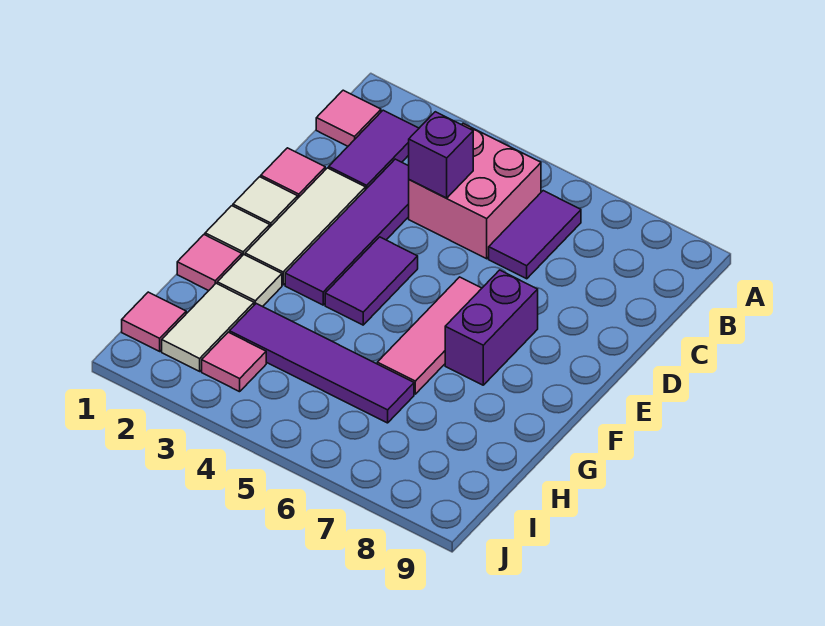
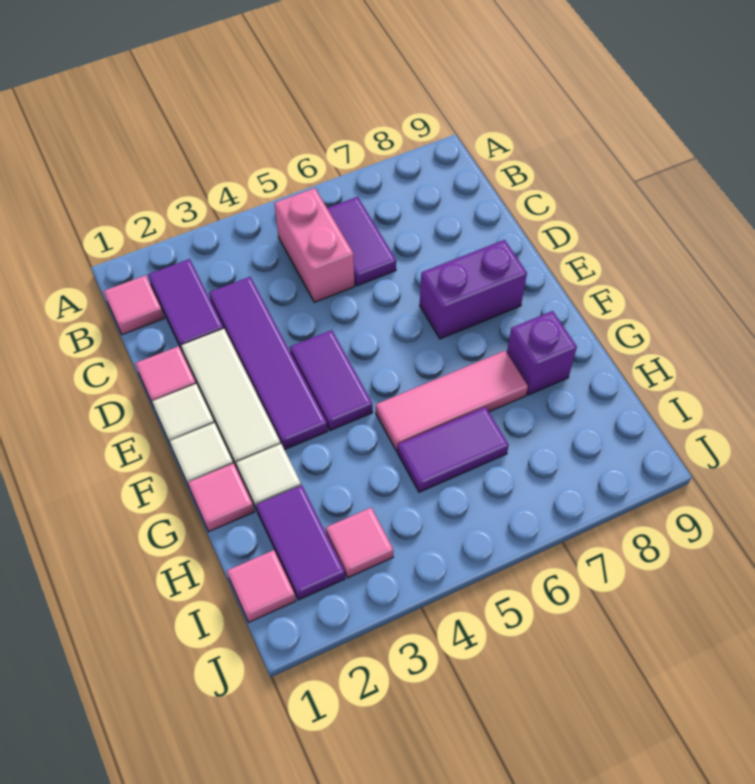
pink 2x2 brick [409,124,541,259] -> pink 1x2 brick [275,188,354,302]
purple 1x1 brick [409,112,473,198] -> purple 1x1 brick moved to [507,311,577,395]
pink 1x3 tile [377,277,482,394] -> pink 1x3 tile turned to [376,351,528,451]
purple 1x2 brick [445,270,538,385] -> purple 1x2 brick turned to [420,240,527,339]
white 1x2 tile [162,283,254,371] -> purple 1x2 tile [256,485,345,600]
purple 1x4 tile [230,304,414,423] -> purple 1x2 tile [398,407,509,492]

